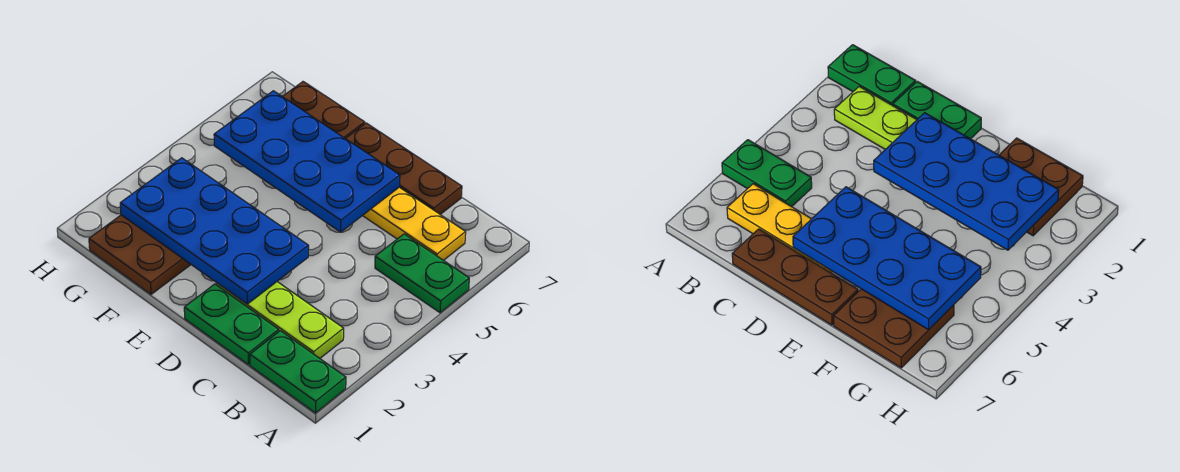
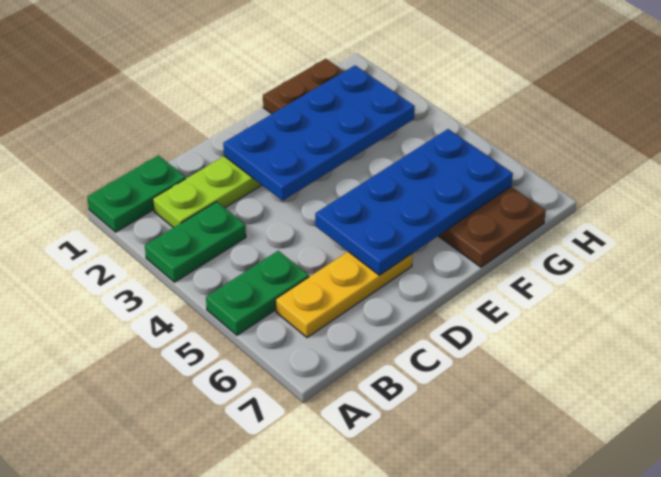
green 1x2 plate [184,284,279,365] -> green 1x2 plate moved to [145,202,246,282]
brown 1x3 plate [346,123,462,215] -> none

